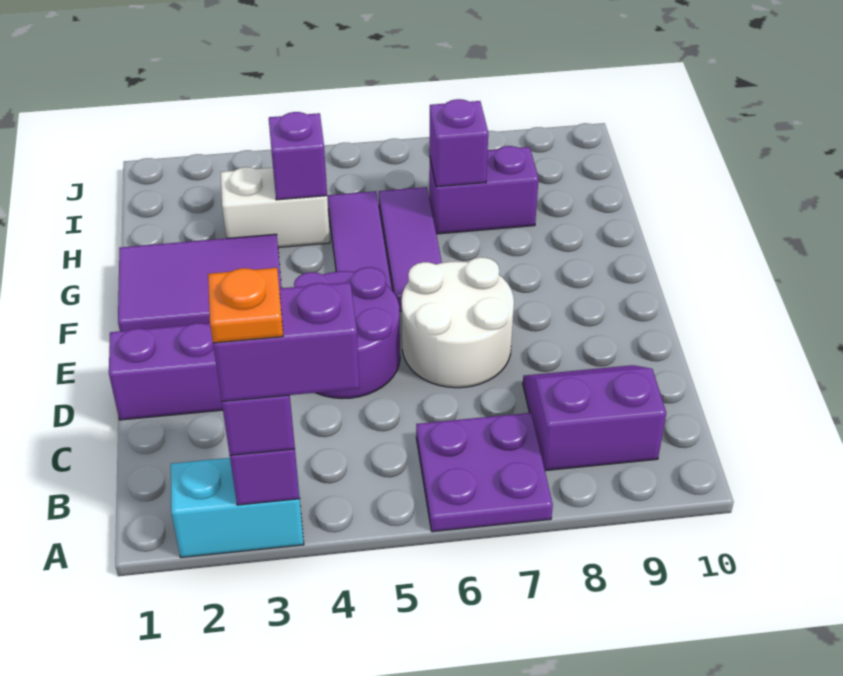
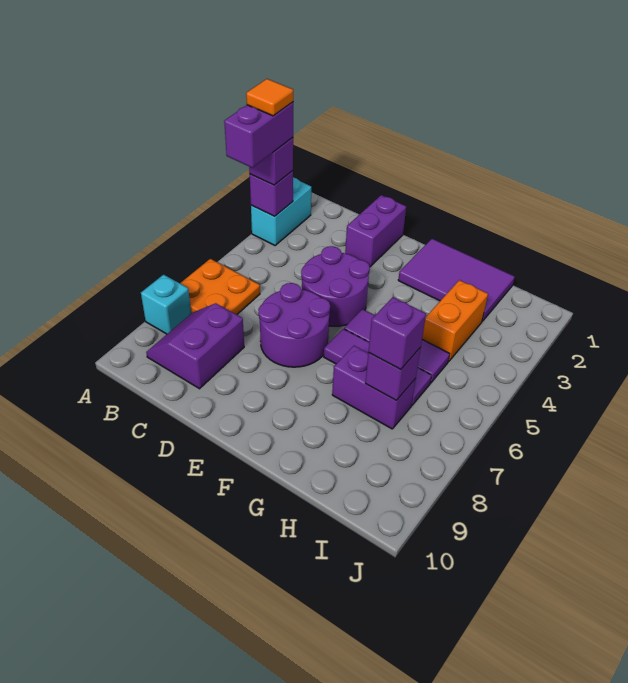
orange 1x1 plate [208,268,283,343] -> orange 1x1 tile [246,79,293,116]
purple 2x2 plate [416,413,553,532] -> orange 2x2 plate [180,259,260,315]
none -> cyan 1x1 brick [141,275,191,334]
purple 2x2 slope [523,365,666,471] -> purple 2x2 slope turned to [146,303,244,389]
white 2x2 round brick [402,257,514,388] -> purple 2x2 round brick [258,283,330,367]
purple 2x3 tile [118,234,281,331] -> purple 2x3 tile turned to [398,239,515,321]
white 1x2 brick [220,167,330,247] -> orange 1x2 brick [422,280,488,362]
purple 1x1 brick [269,112,327,200] -> purple 1x1 brick moved to [368,297,426,369]
purple 1x2 brick [429,146,539,234] -> purple 1x2 brick turned to [332,346,416,429]

